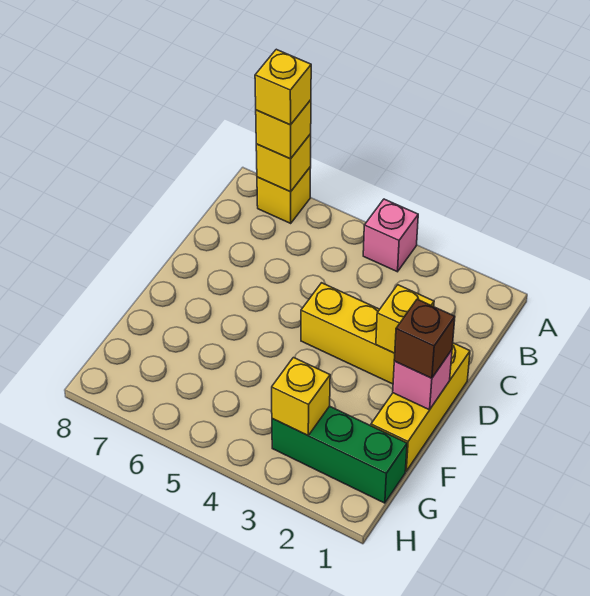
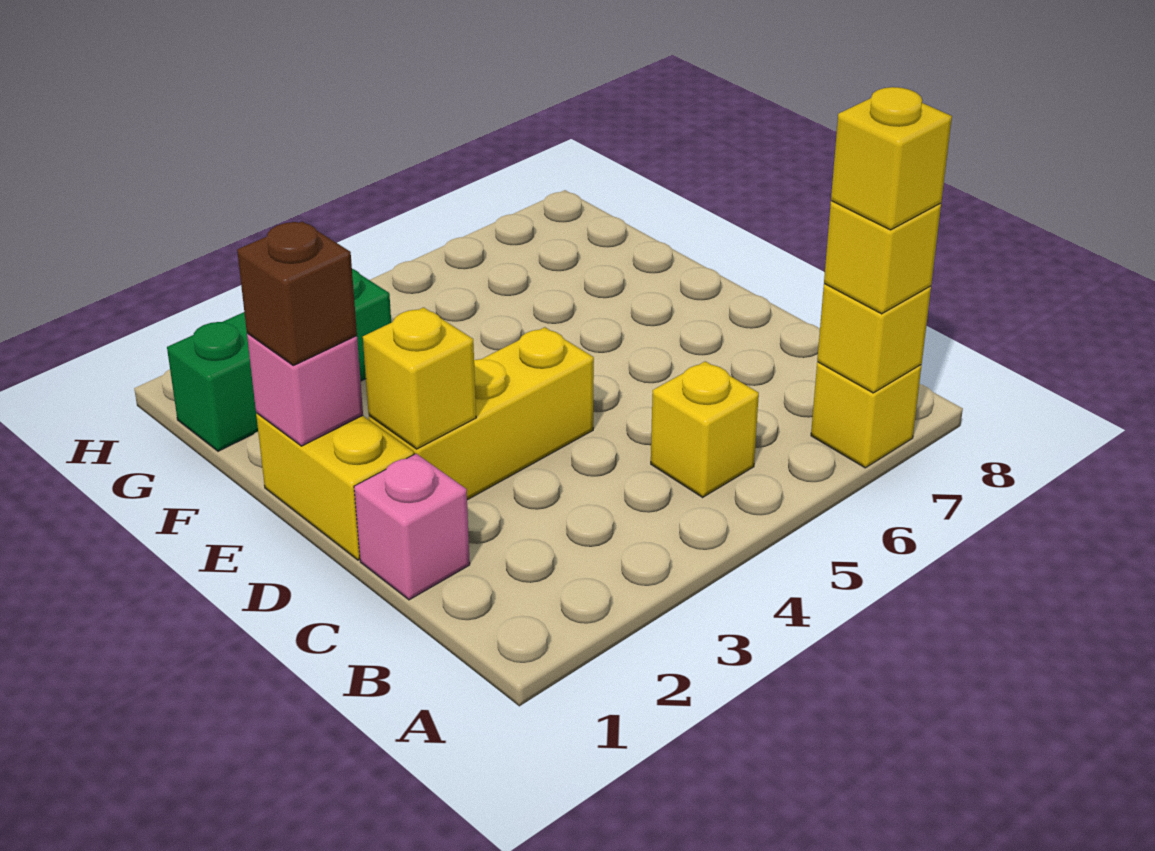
pink 1x1 brick [363,199,418,272] -> pink 1x1 brick moved to [354,454,470,600]
yellow 1x3 brick [371,343,470,471] -> yellow 1x2 brick [256,413,414,560]
yellow 1x1 brick [272,358,330,435] -> yellow 1x1 brick moved to [651,361,759,497]

